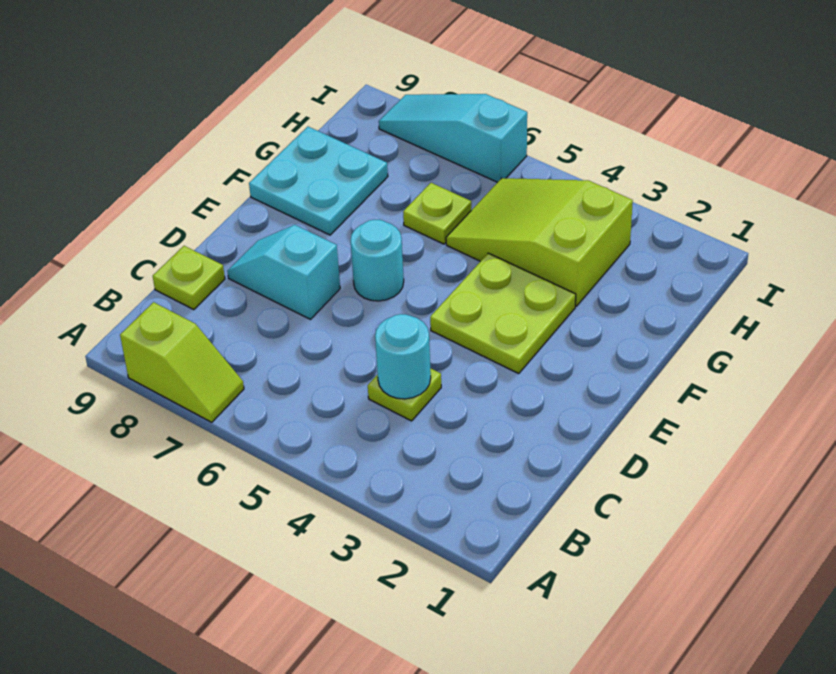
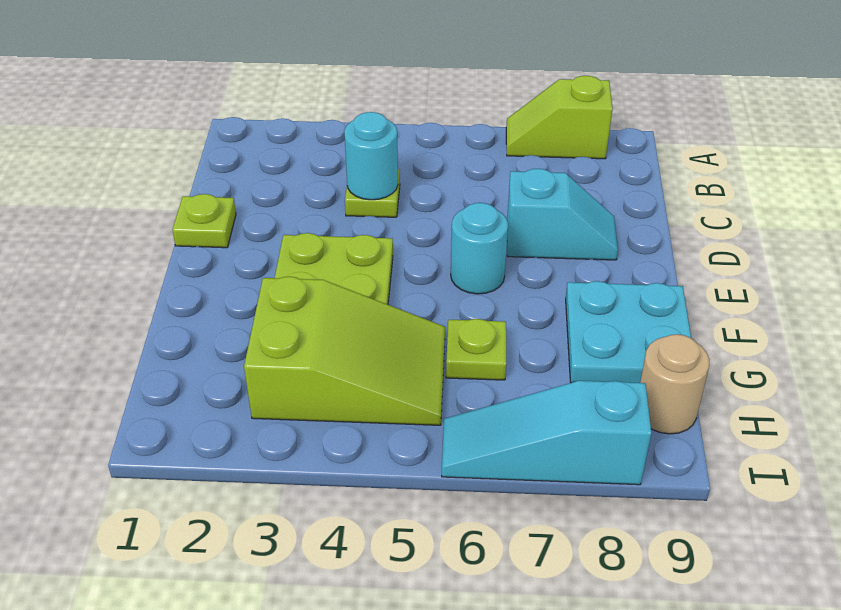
lime 1x1 plate [153,246,225,310] -> lime 1x1 plate moved to [172,194,236,248]
none -> tan 1x1 round brick [640,334,709,434]
cyan 1x3 slope [379,94,527,182] -> cyan 1x3 slope turned to [442,381,651,485]

